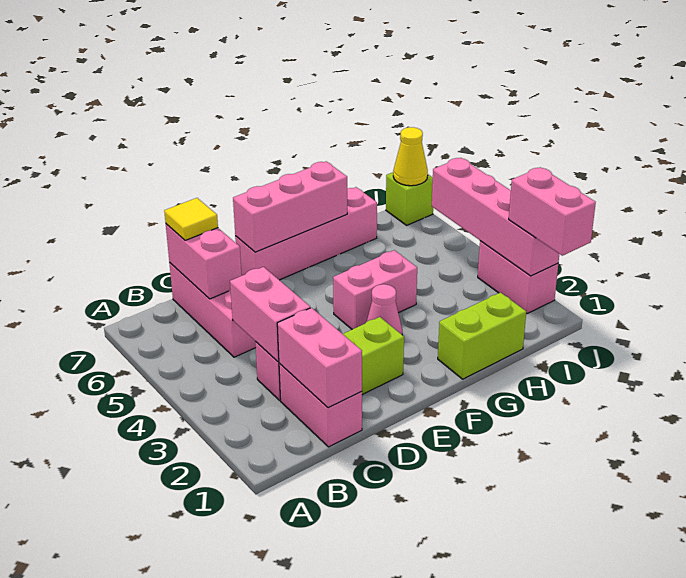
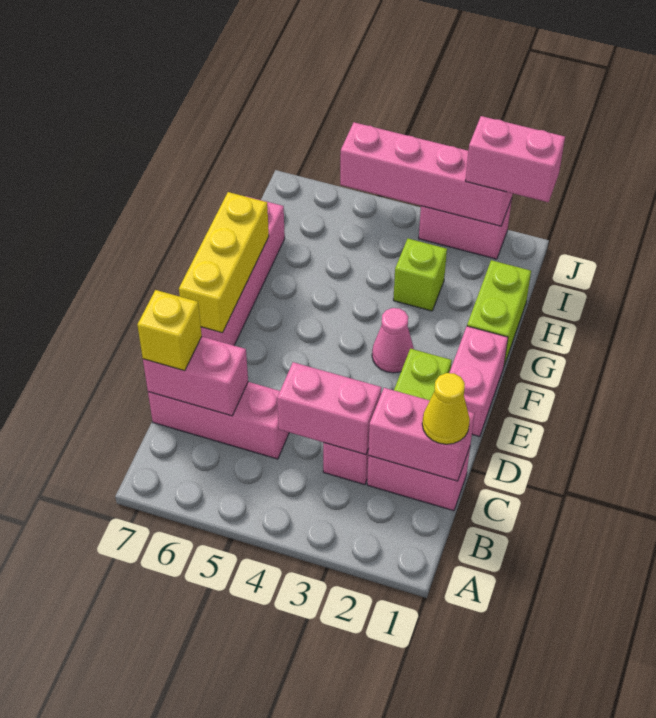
yellow 1x1 tile [164,198,218,240] -> yellow 1x1 brick [137,290,202,371]
pink 1x3 brick [233,162,347,252] -> yellow 1x3 brick [179,192,269,333]
pink 1x2 brick [333,250,417,329] -> pink 1x2 brick moved to [449,326,508,437]
lime 1x1 brick [386,172,433,225] -> lime 1x1 brick moved to [393,239,447,311]
yellow 1x1 cone [393,127,428,186] -> yellow 1x1 cone moved to [422,373,470,444]

